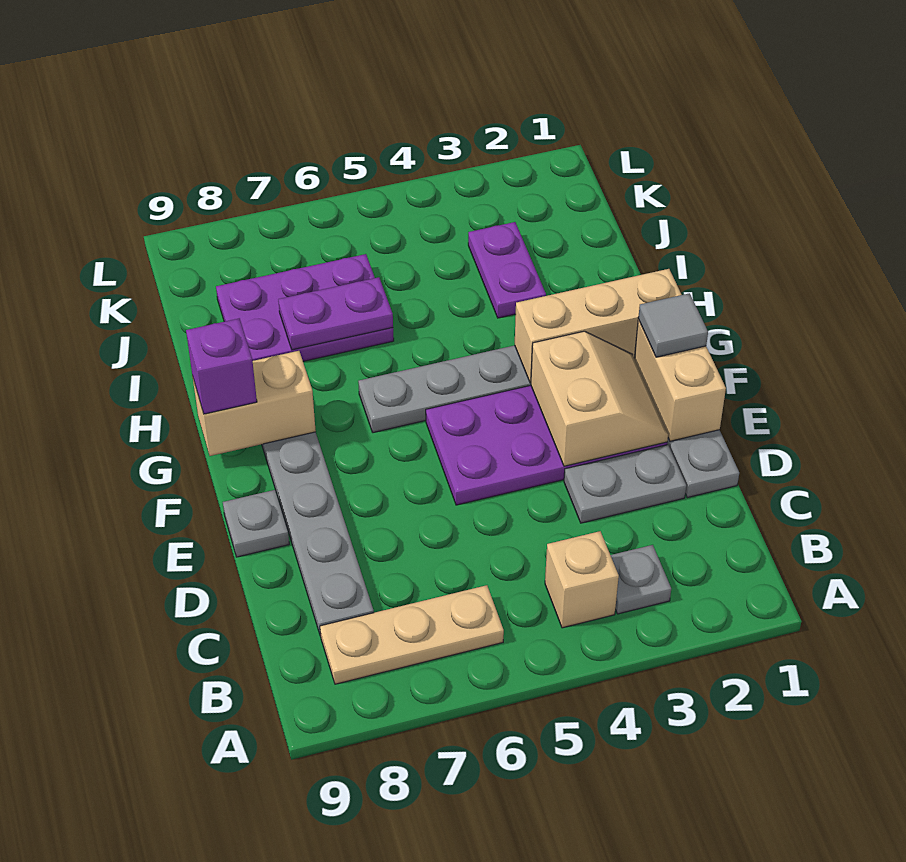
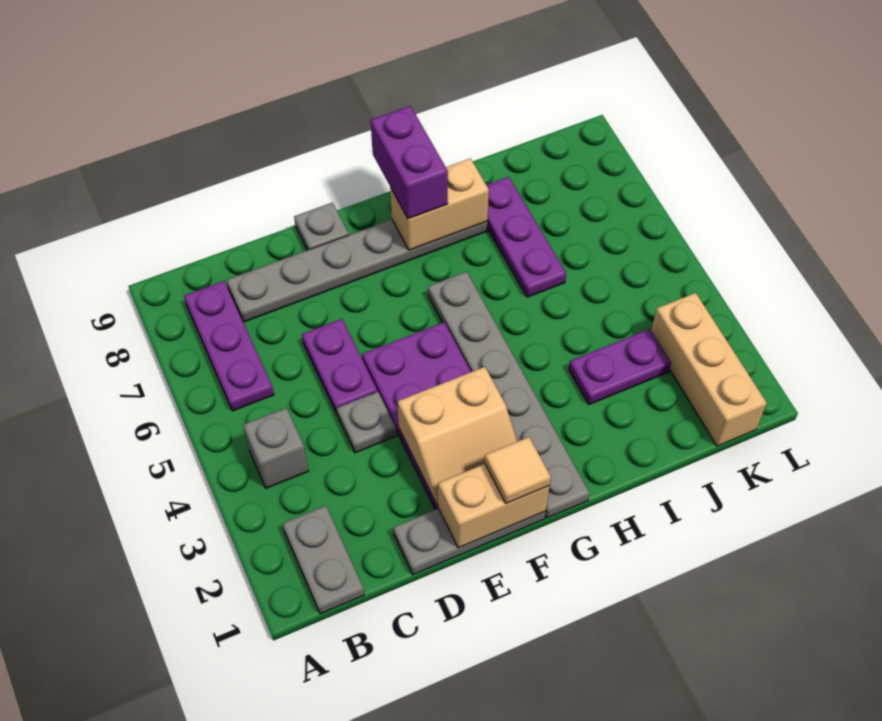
grey 1x1 plate [611,545,671,614] -> grey 1x1 plate moved to [337,392,397,453]
tan 1x1 brick [545,531,619,628] -> grey 1x1 brick [243,408,308,488]
tan 1x3 plate [320,585,504,684] -> purple 1x3 plate [184,281,274,411]
grey 1x2 plate [564,445,686,523] -> grey 1x2 plate moved to [282,506,364,614]
grey 1x1 tile [638,293,708,357] -> tan 1x1 tile [485,437,551,504]
tan 1x3 brick [515,269,682,383] -> tan 1x3 brick moved to [651,293,767,446]
tan 1x2 brick [193,351,316,456] -> tan 1x2 brick turned to [390,158,489,250]
purple 1x1 brick [186,318,257,414] -> purple 1x2 brick [370,106,448,219]
purple 2x3 plate [216,254,394,361] -> purple 1x3 plate [487,177,566,297]
purple 1x2 plate [278,277,393,350] -> purple 1x2 plate moved to [302,319,377,414]

